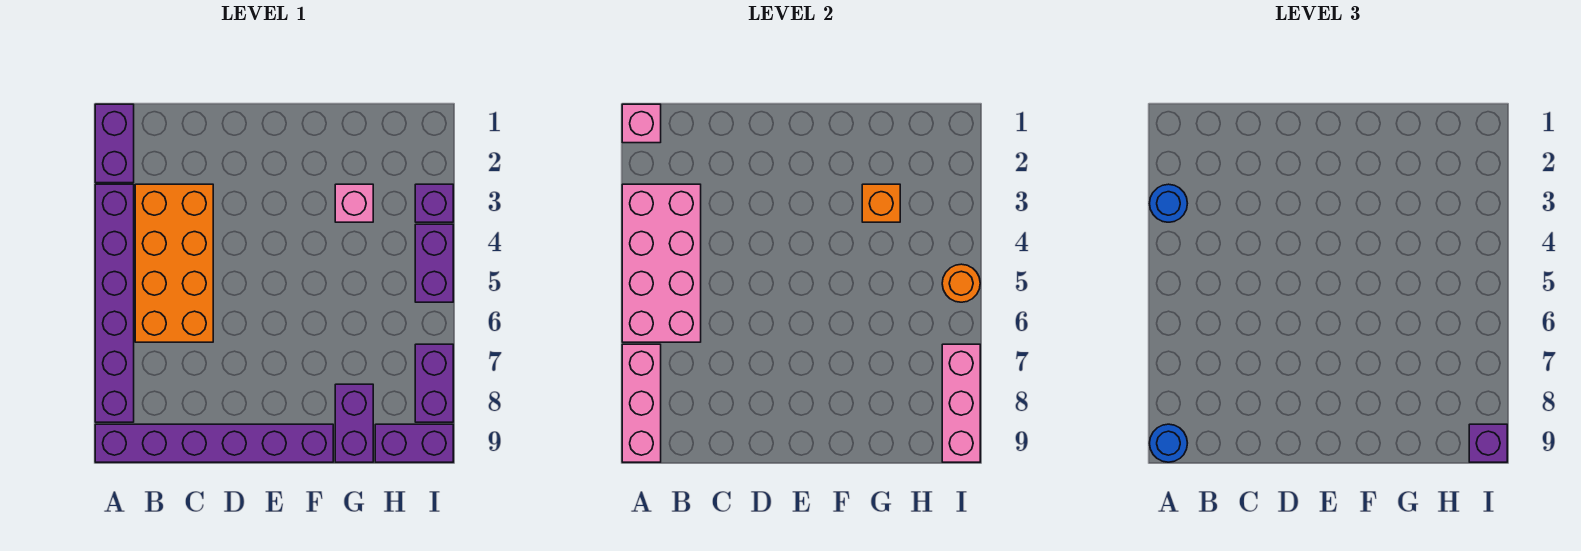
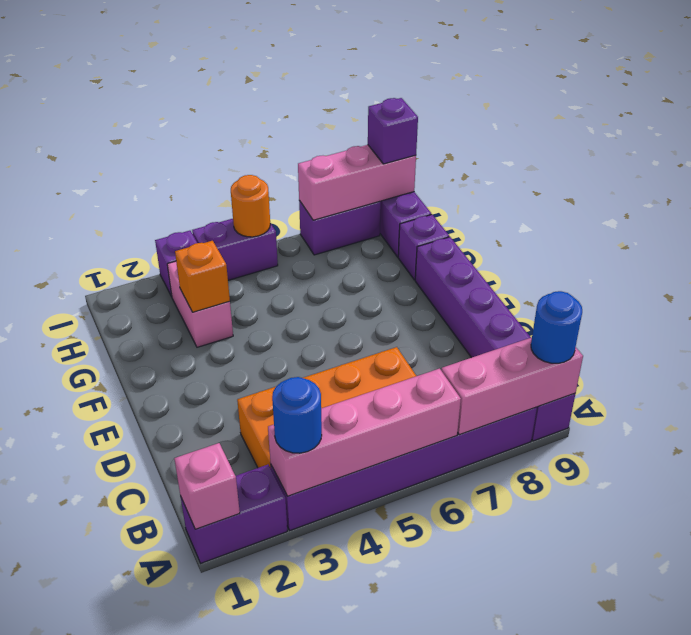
pink 2x4 brick [622,184,701,342] -> pink 1x4 brick [268,369,461,496]
pink 1x1 brick [335,184,373,222] -> pink 1x2 brick [167,261,233,347]
purple 1x2 brick [335,384,373,462] -> purple 1x1 brick [398,214,449,280]

